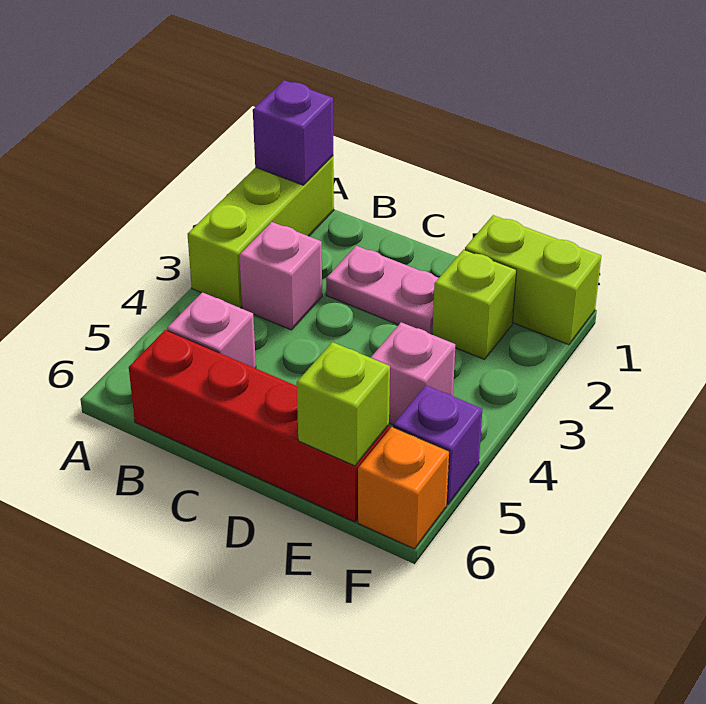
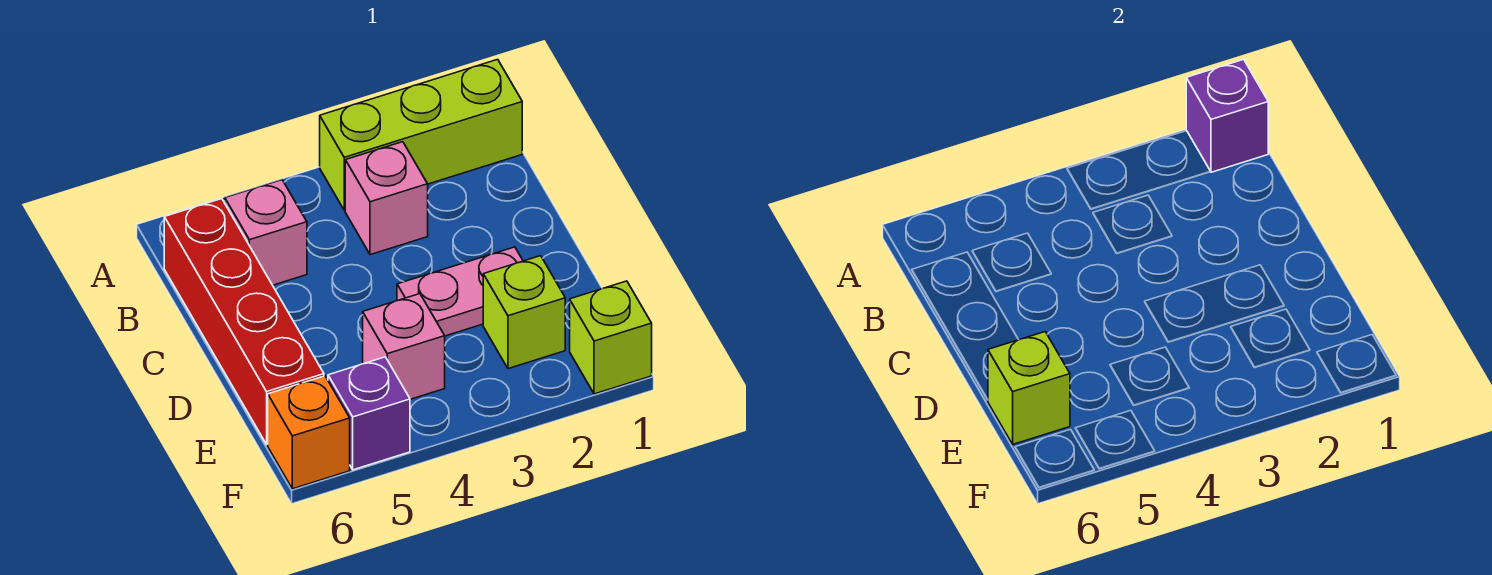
pink 1x2 plate [326,246,439,334] -> pink 1x2 plate turned to [397,247,523,336]
lime 1x2 brick [465,215,601,345] -> lime 1x1 brick [570,281,652,394]

